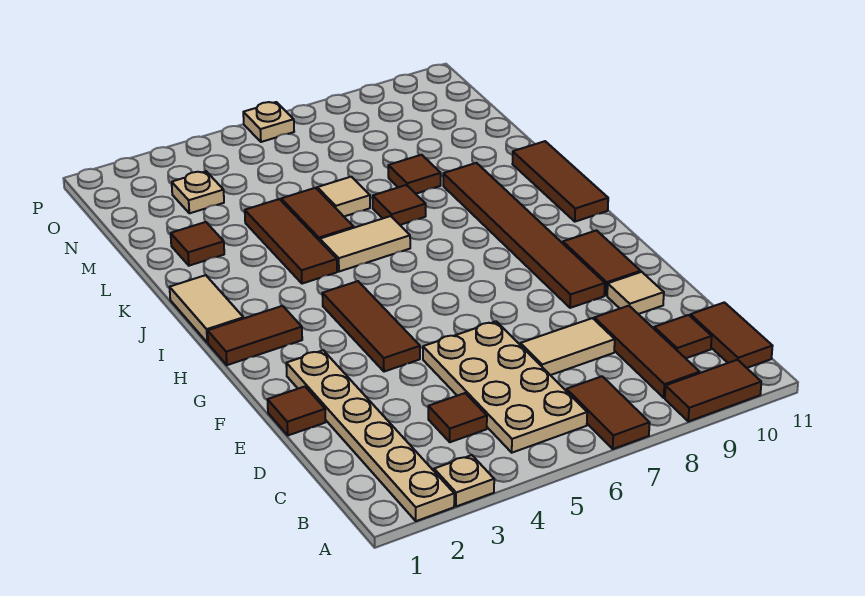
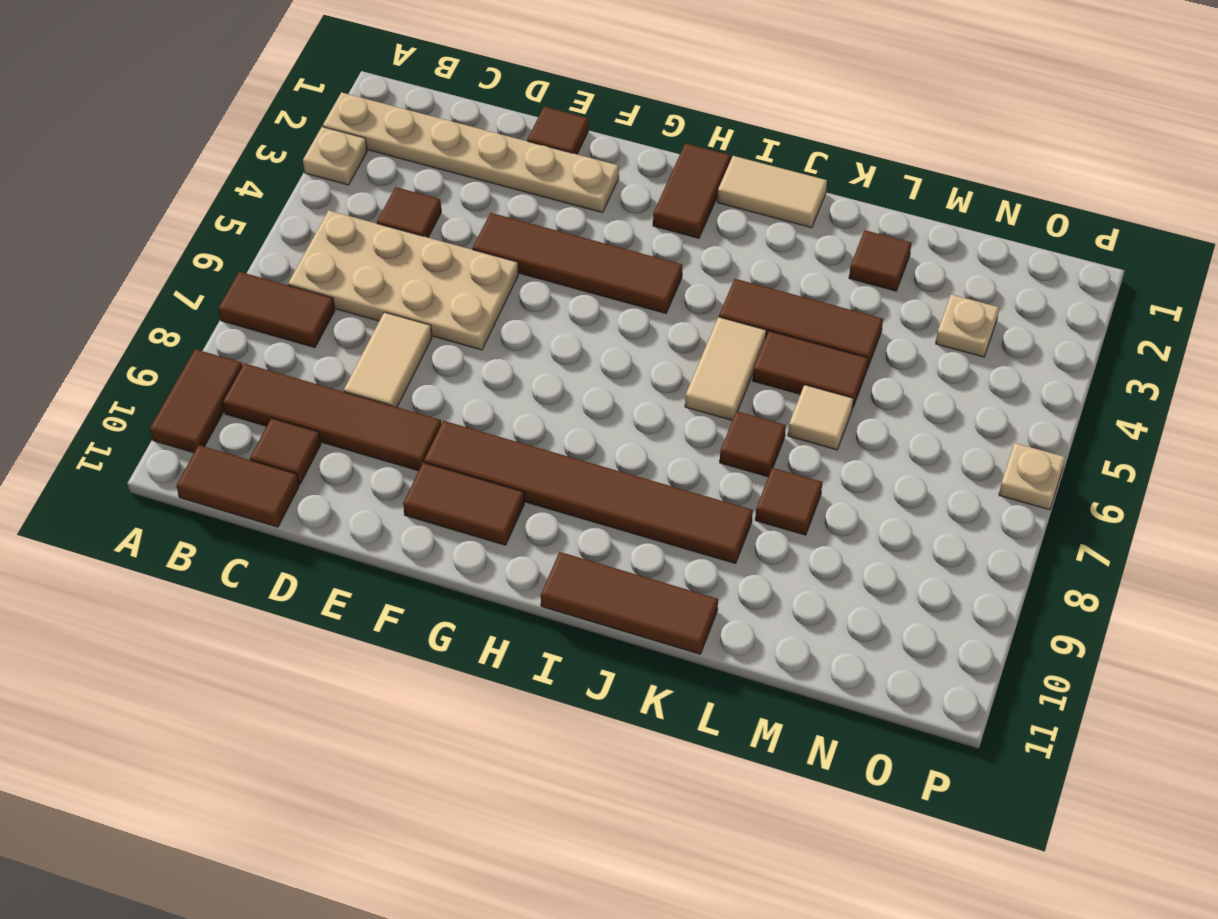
brown 1x3 tile [594,306,700,398] -> brown 1x4 tile [223,363,441,471]
tan 1x1 tile [607,272,664,314] -> none
brown 1x3 tile [322,281,420,372] -> brown 1x4 tile [473,213,683,313]

